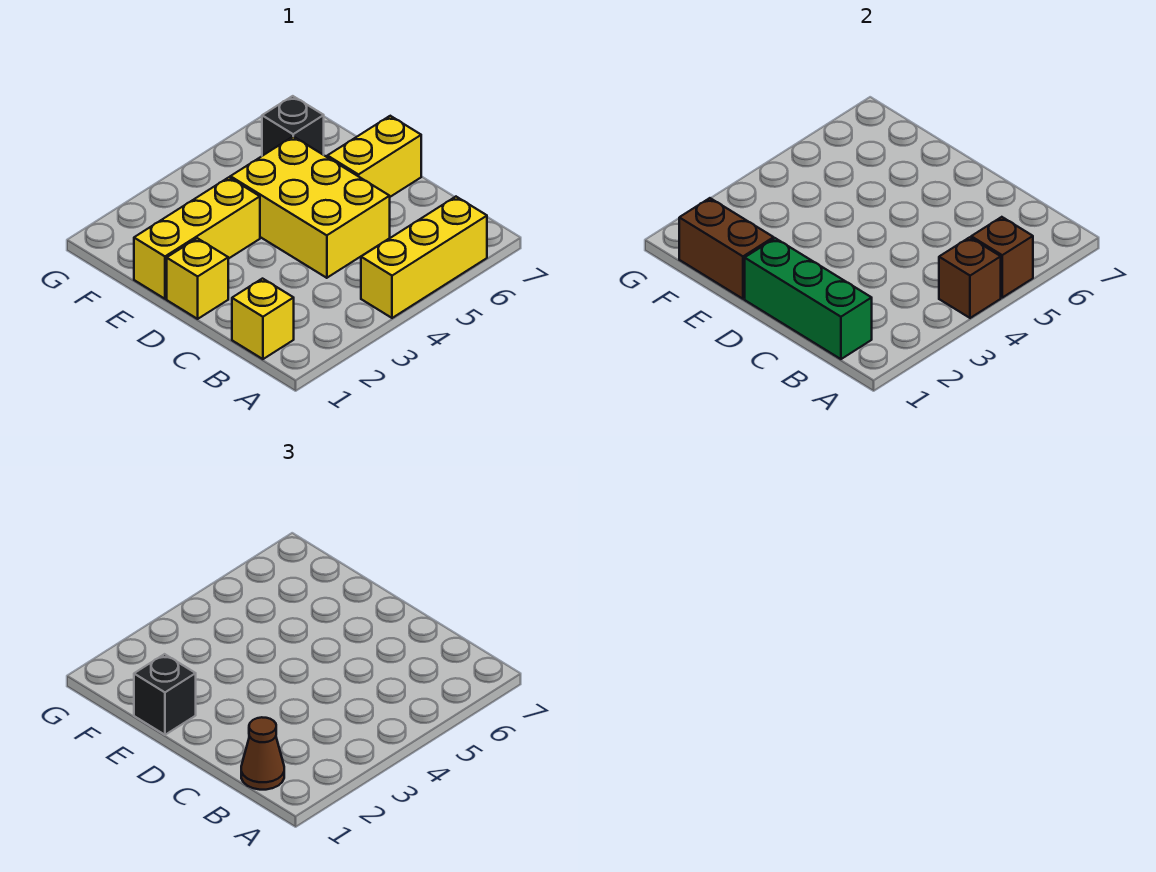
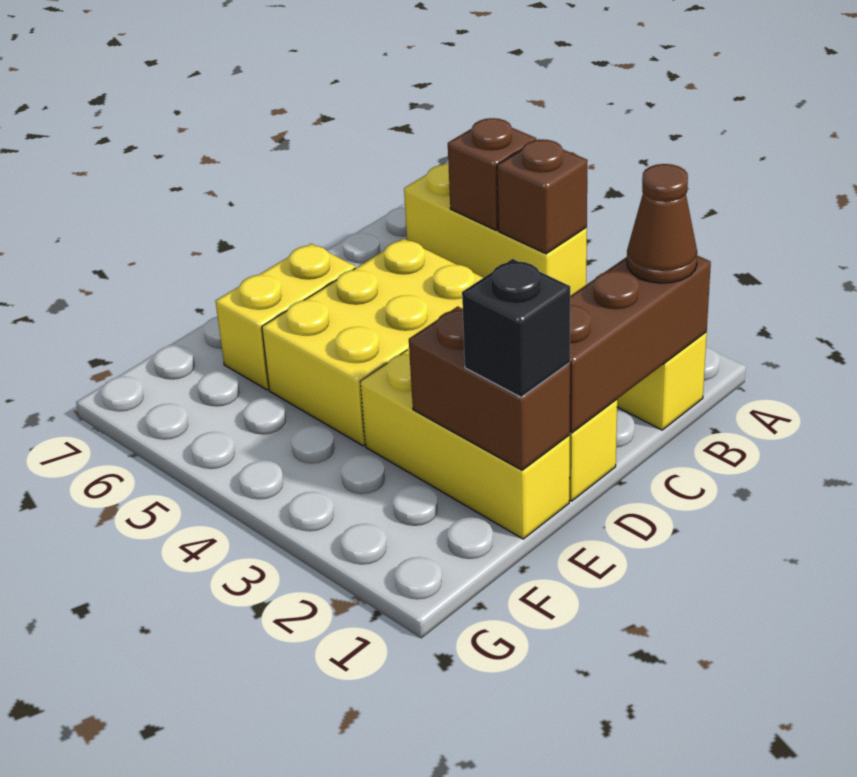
green 1x3 brick [745,238,872,359] -> brown 1x3 brick [570,256,711,433]
yellow 1x2 brick [327,116,421,197] -> yellow 1x2 brick turned to [216,244,355,390]
brown 1x2 brick [679,198,774,299] -> brown 1x2 brick turned to [409,306,570,470]
black 1x1 brick [262,96,324,156] -> none

